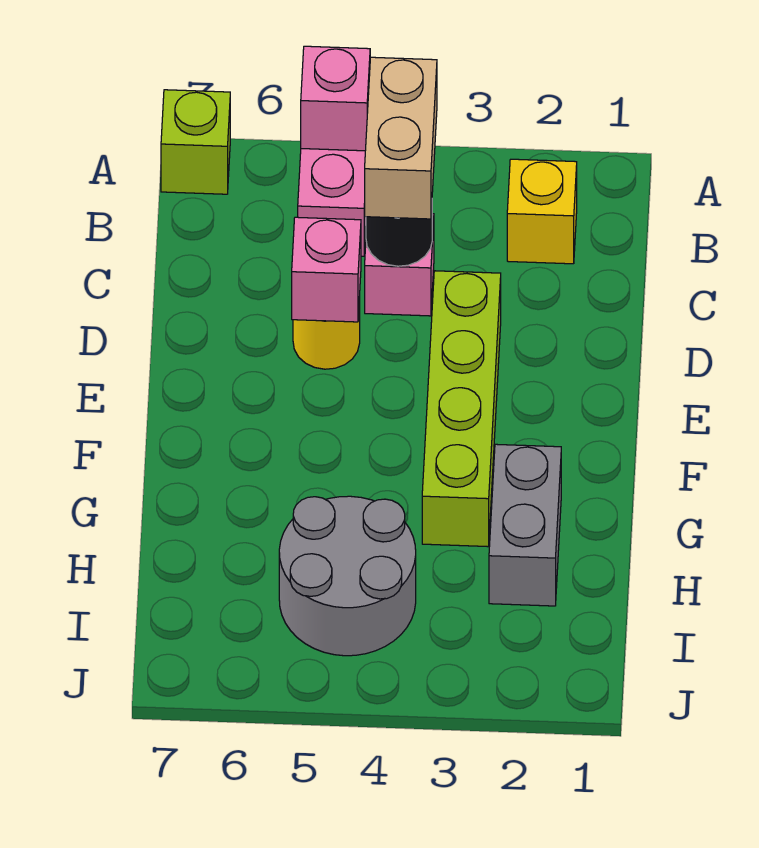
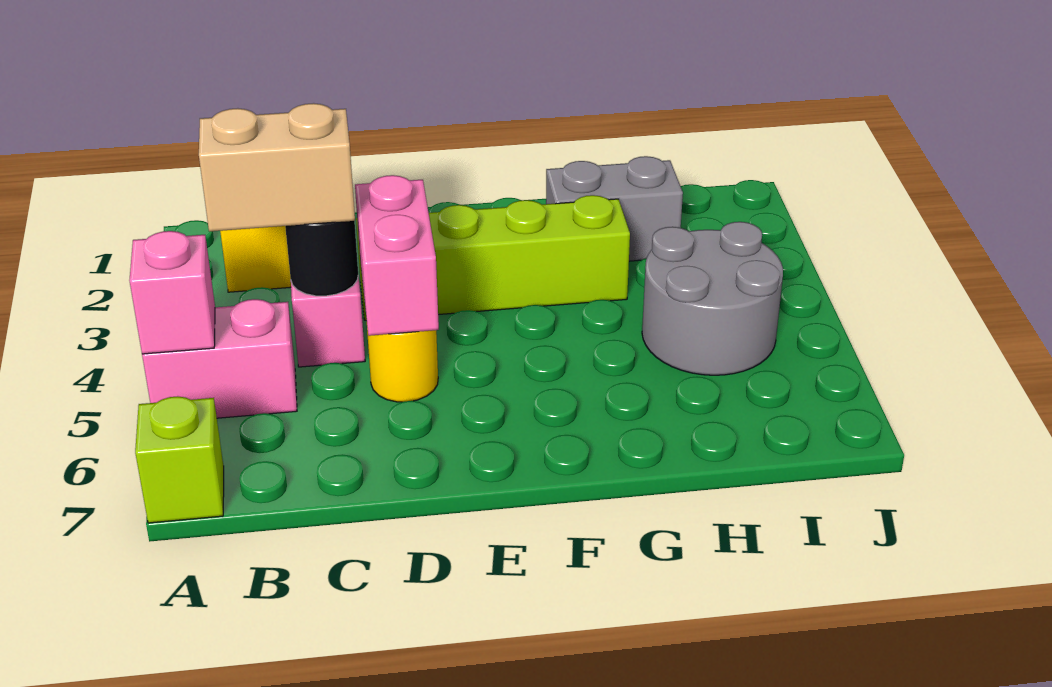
pink 1x1 brick [292,217,361,322] -> pink 1x2 brick [355,175,439,336]

